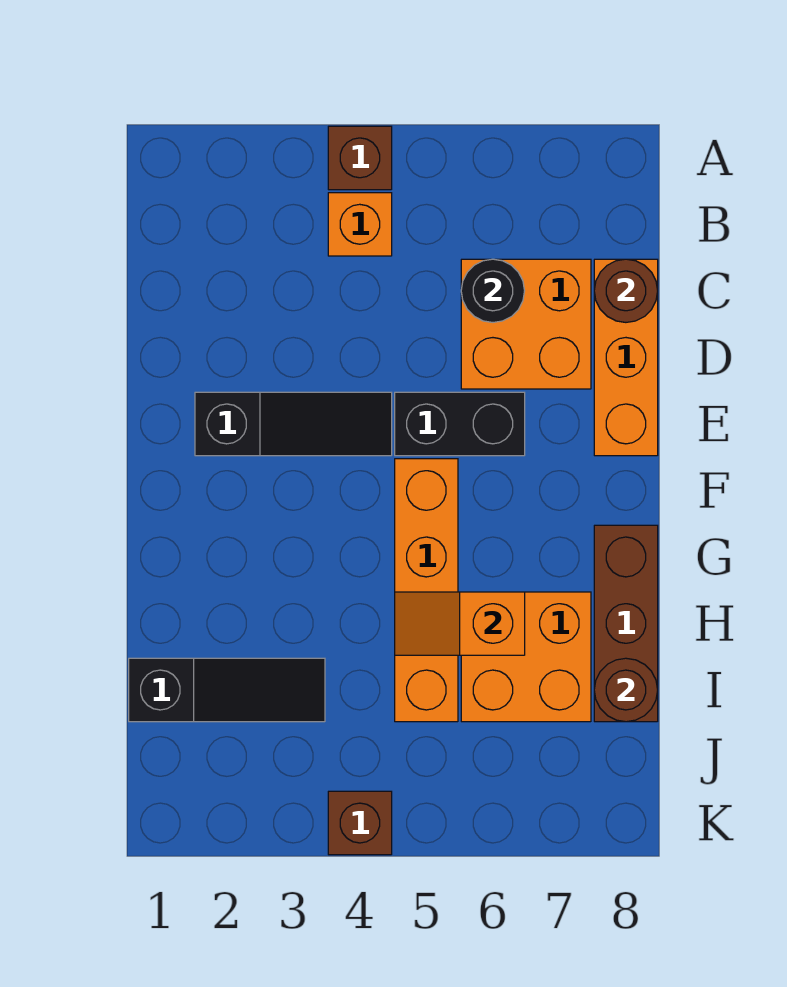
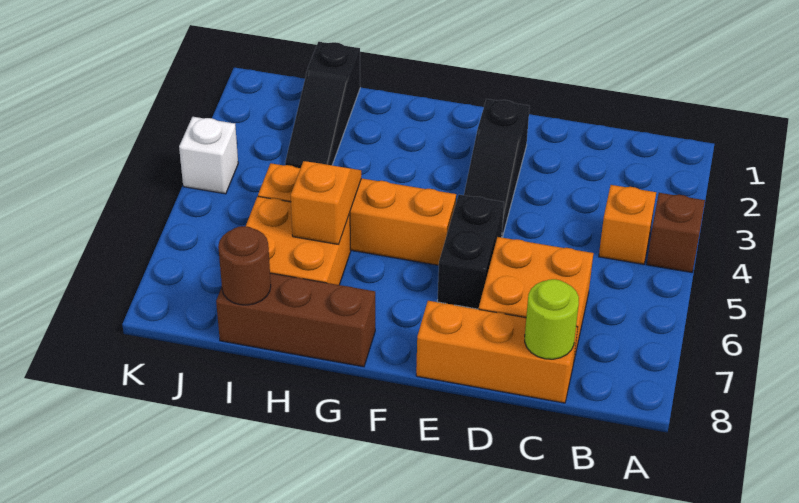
black 1x1 round brick [461,259,525,322] -> none
brown 1x1 round brick [594,259,658,322] -> lime 1x1 round brick [525,279,579,359]
brown 1x1 brick [328,791,392,855] -> white 1x1 brick [179,117,238,194]

